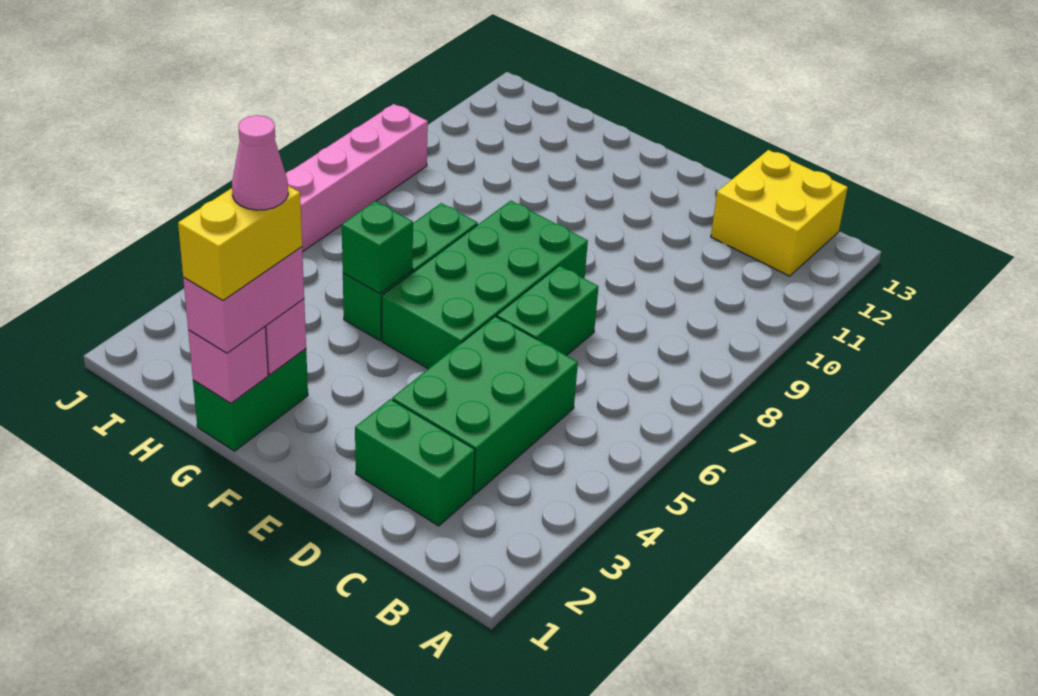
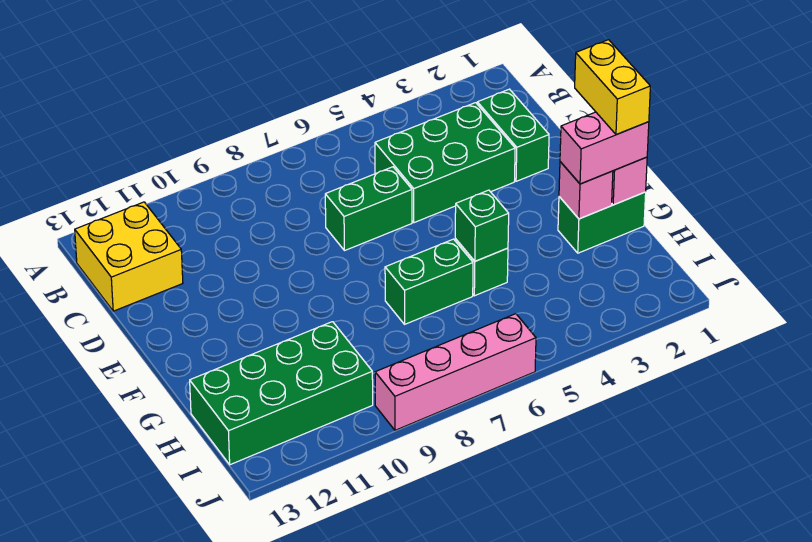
green 2x4 brick [382,201,588,369] -> green 2x4 brick moved to [190,322,373,465]
yellow 1x2 brick [178,186,302,301] -> yellow 1x2 brick turned to [575,40,650,135]
pink 1x1 cone [232,115,288,210] -> none

